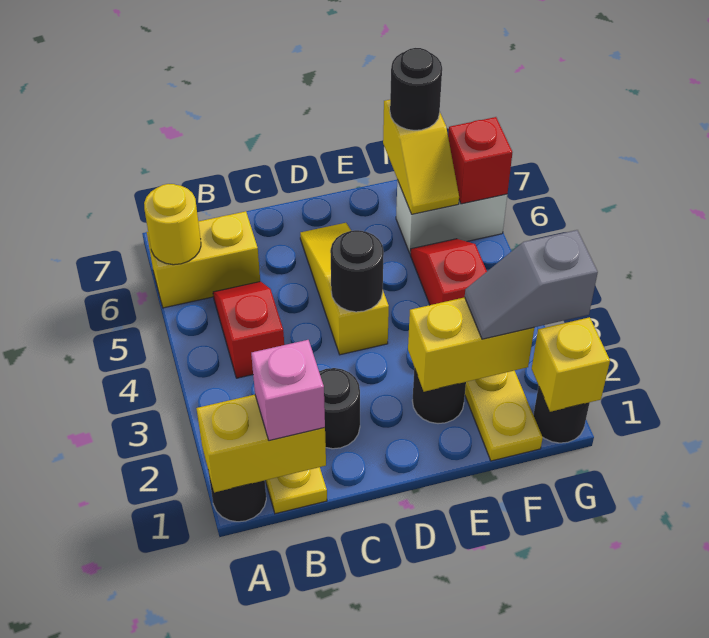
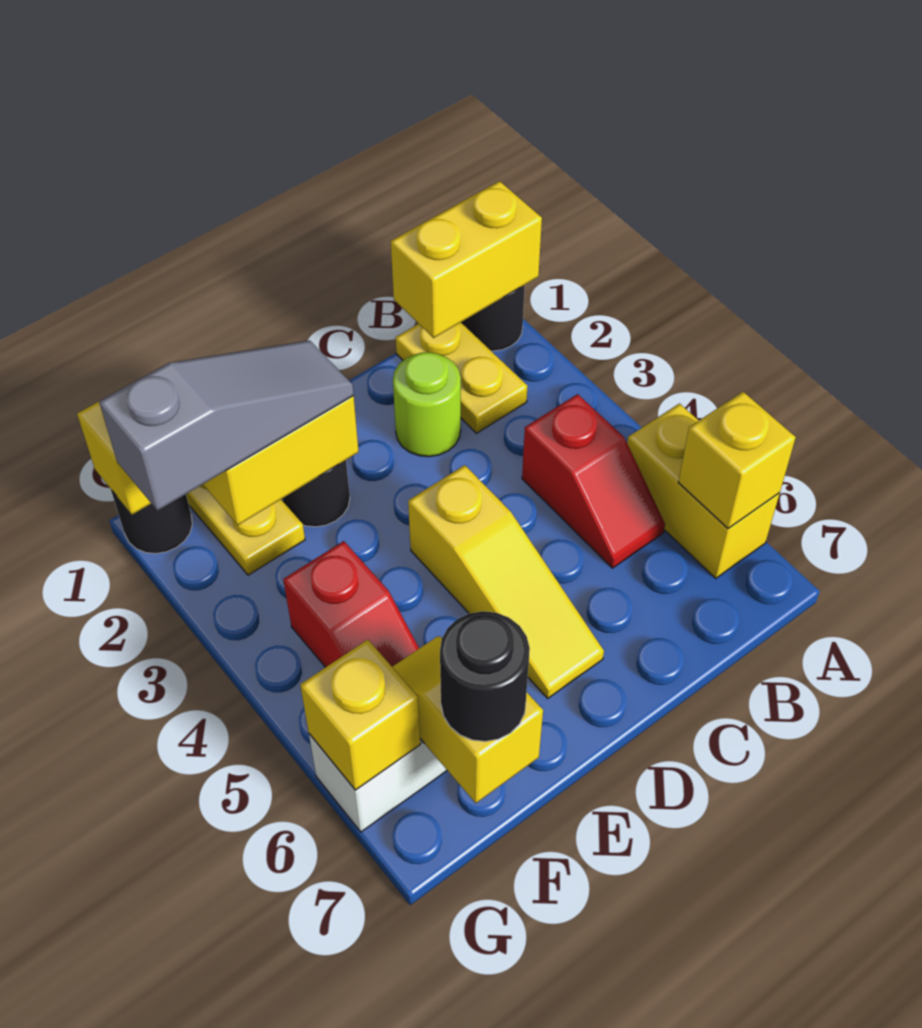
yellow 1x2 brick [147,211,260,308] -> yellow 1x2 brick turned to [627,404,780,578]
yellow 1x1 round brick [144,184,201,265] -> yellow 1x1 brick [678,392,796,529]
pink 1x1 brick [251,340,325,441] -> none
black 1x1 round brick [319,368,360,449] -> lime 1x1 round brick [393,352,461,457]
black 1x1 round brick [330,230,384,312] -> none
grey 1x2 slope [465,230,598,339] -> grey 1x3 slope [99,340,354,511]
red 1x1 brick [448,117,512,204] -> yellow 1x1 brick [300,640,420,790]

